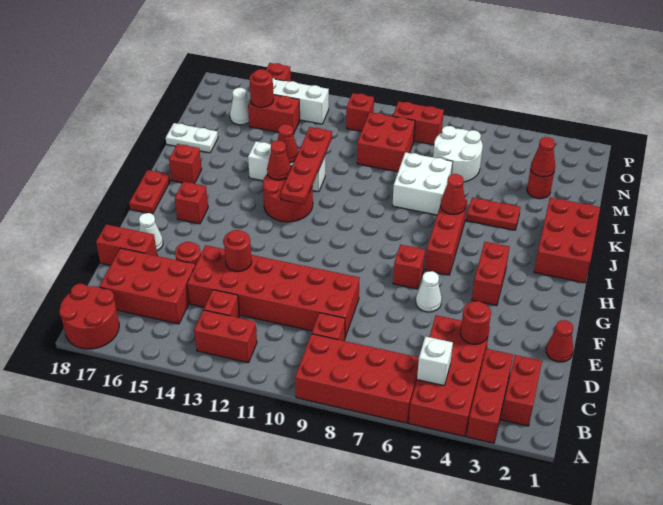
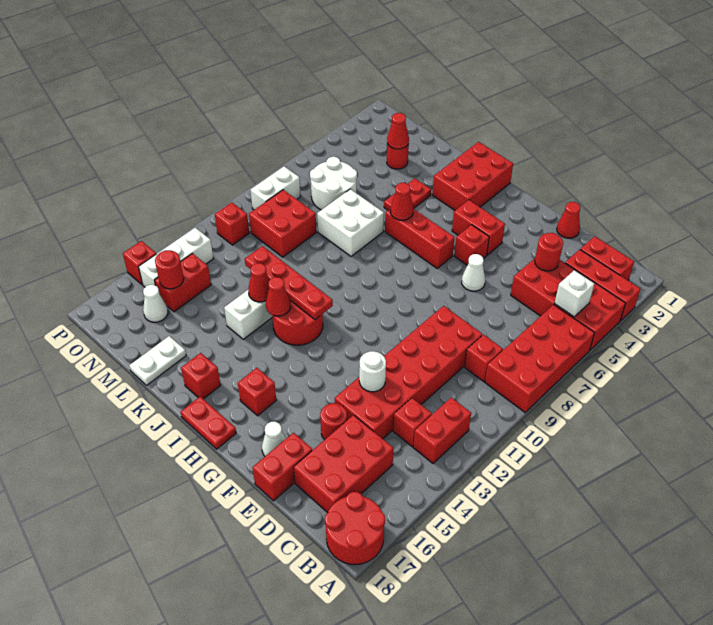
red 1x1 round brick [224,230,252,271] -> white 1x1 round brick [359,351,386,392]
red 1x1 brick [393,245,425,289] -> red 1x1 brick moved to [454,225,489,265]
red 2x3 brick [534,198,600,283] -> red 2x3 brick turned to [432,142,513,210]
red 1x2 brick [393,101,444,145] -> white 1x2 brick [250,166,301,210]

